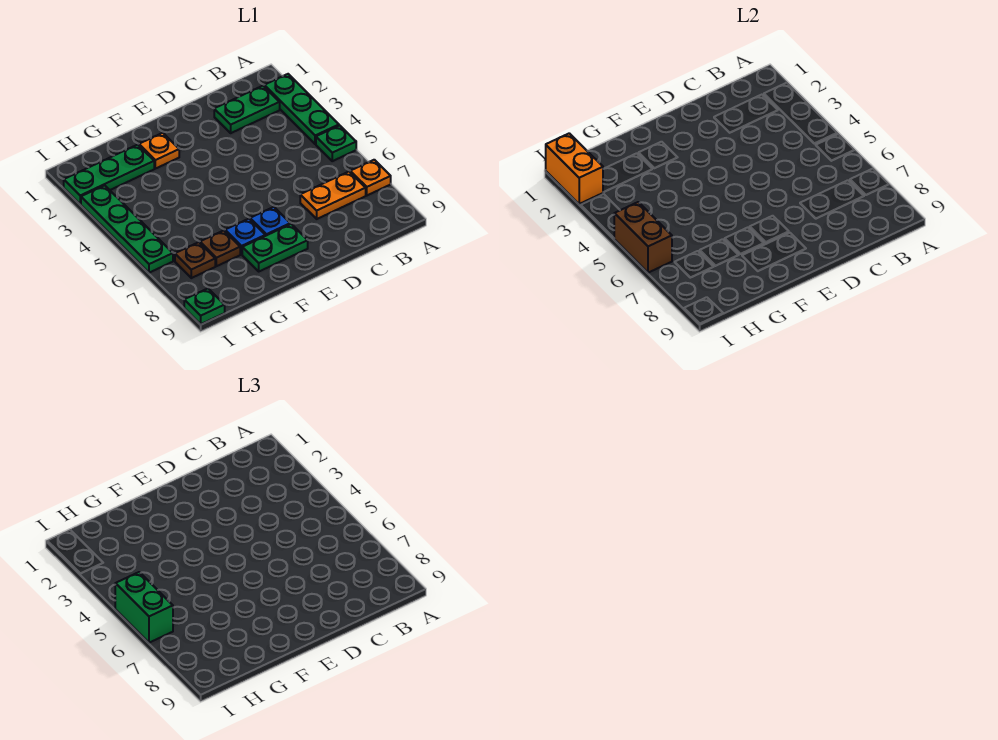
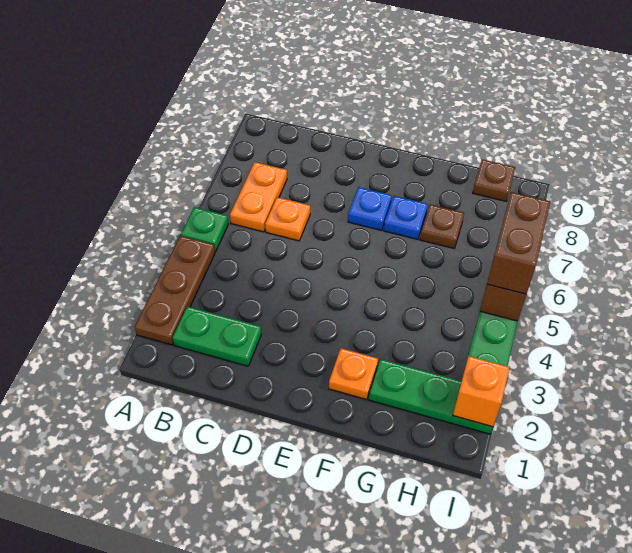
green 1x3 plate [264,74,339,144] -> brown 1x3 plate [135,236,215,345]
orange 1x1 plate [350,160,391,195] -> orange 1x1 plate moved to [265,197,310,241]
orange 1x2 plate [300,172,366,219] -> orange 1x2 plate turned to [230,162,287,232]
green 1x2 plate [242,224,308,271] -> none
brown 1x1 plate [175,242,215,278] -> brown 1x1 plate moved to [473,159,515,201]
orange 1x2 brick [546,133,603,204] -> orange 1x1 brick [453,356,510,427]
green 1x2 brick [115,572,173,643] -> brown 1x2 brick [487,192,550,294]
green 1x1 plate [184,289,225,324] -> none

